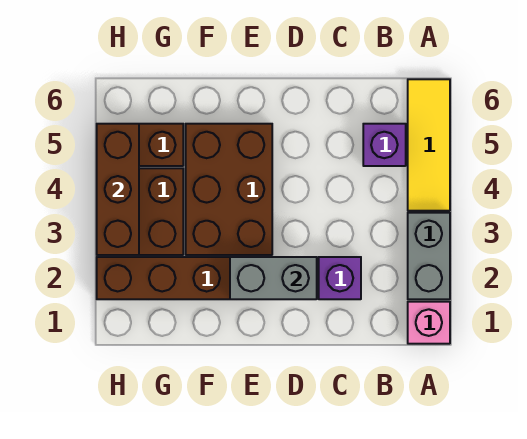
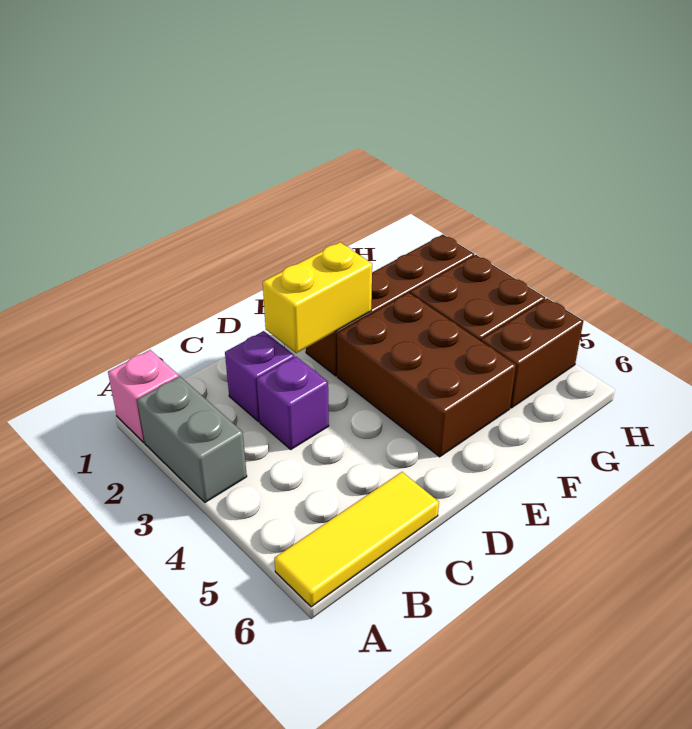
yellow 1x3 tile [408,79,450,211] -> yellow 1x3 tile turned to [274,472,439,607]
purple 1x1 brick [363,124,406,166] -> purple 1x1 brick moved to [257,356,329,449]
grey 1x2 brick [230,257,317,299] -> yellow 1x2 brick [263,242,372,353]
brown 1x3 brick [97,124,139,255] -> none

